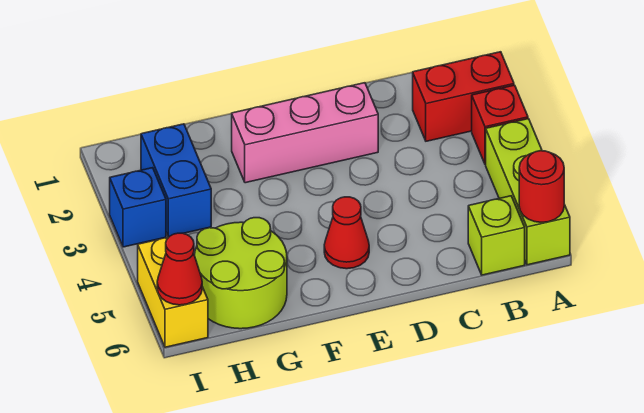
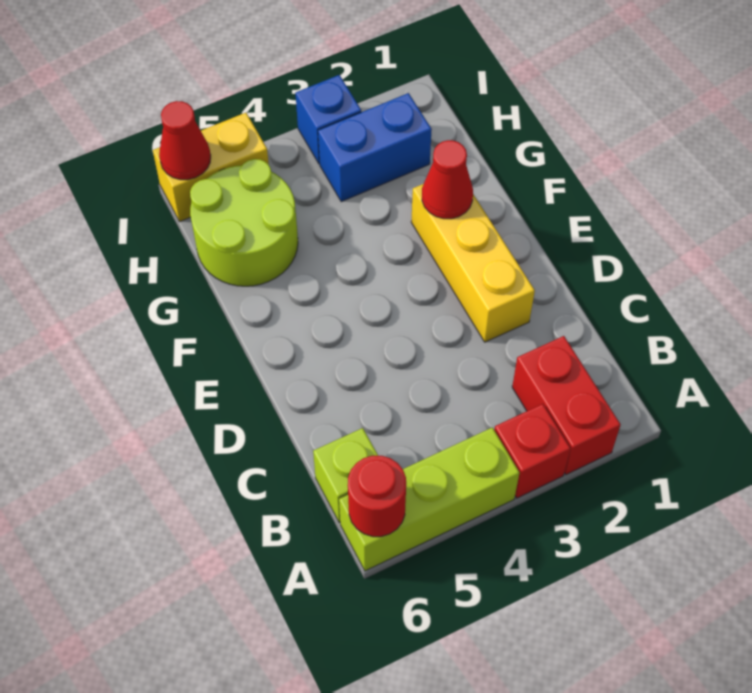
pink 1x3 brick [232,83,378,183] -> yellow 1x3 brick [411,184,535,342]
red 1x1 cone [324,197,369,269] -> red 1x1 cone moved to [422,140,473,219]

